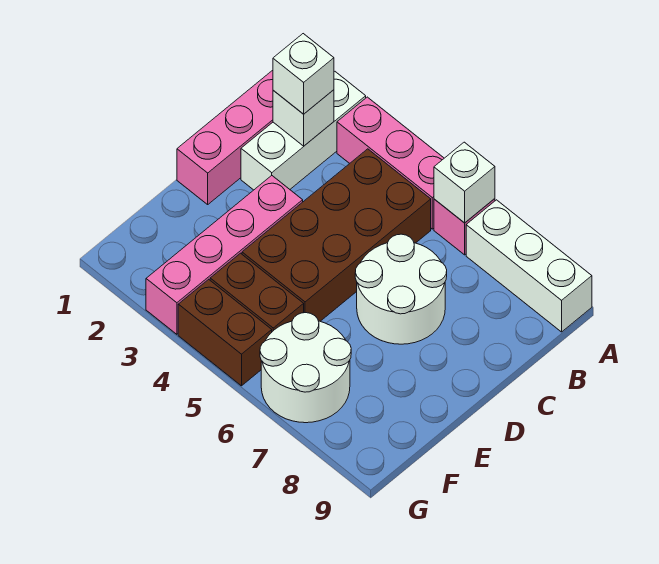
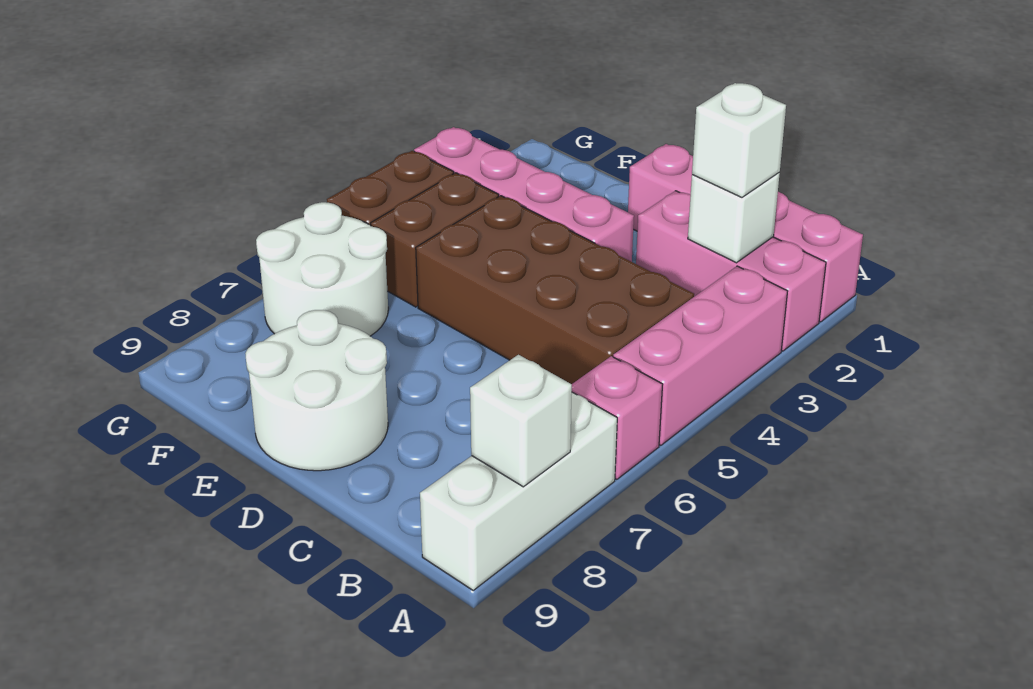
white 1x3 brick [241,72,366,190] -> pink 1x3 brick [636,191,826,351]
white 1x1 brick [434,142,495,223] -> white 1x1 brick moved to [470,355,572,487]
white 2x2 round brick [355,234,447,344] -> white 2x2 round brick moved to [245,310,388,471]

